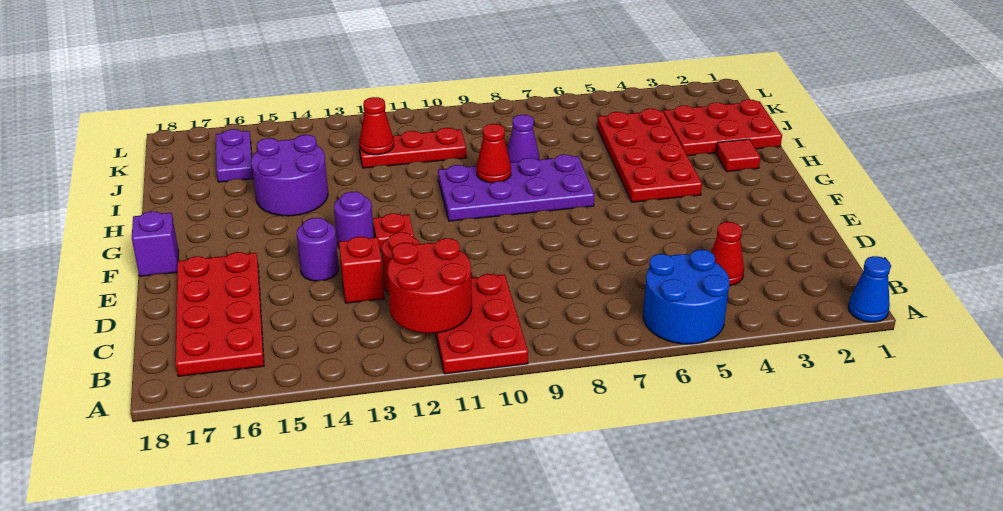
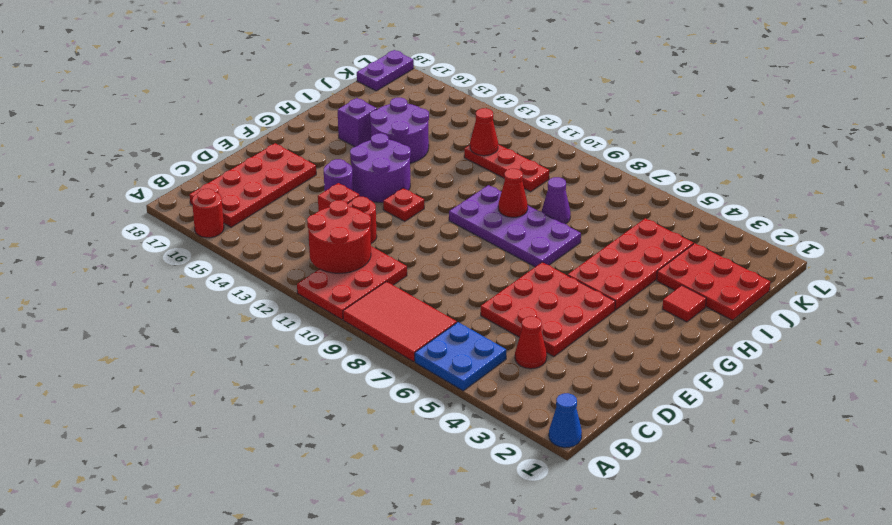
blue 2x2 round brick [643,250,730,344] -> blue 2x2 plate [415,322,506,391]
none -> red 2x3 tile [343,282,457,362]
none -> red 1x1 round brick [192,189,224,238]
none -> red 3x3 plate [481,262,615,357]
purple 1x1 round brick [334,192,374,247] -> purple 2x2 round brick [350,133,411,202]
purple 1x1 brick [132,211,178,276] -> purple 1x1 brick moved to [338,98,377,147]
purple 1x2 plate [216,129,253,182] -> purple 1x2 plate moved to [357,50,414,91]

